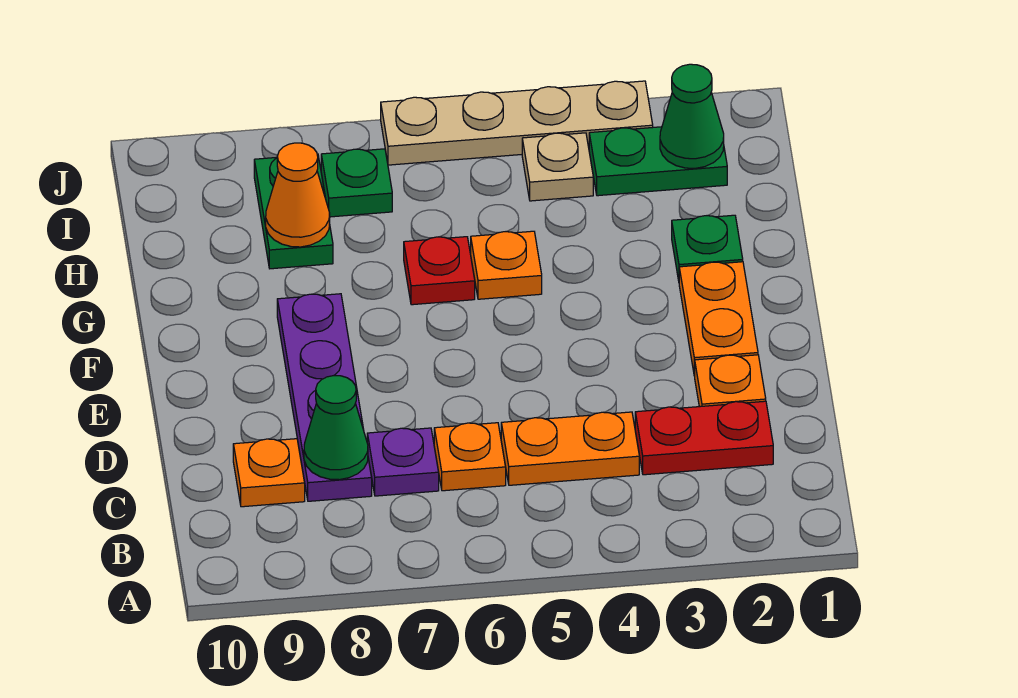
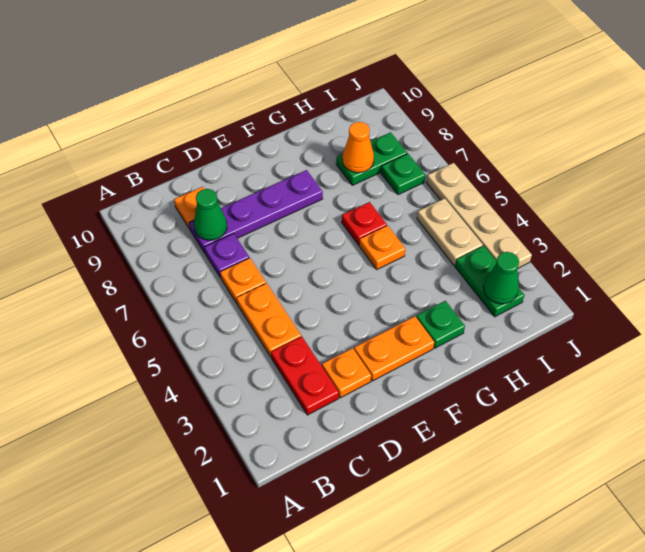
tan 1x1 plate [522,133,593,201] -> tan 1x2 plate [417,198,483,266]

